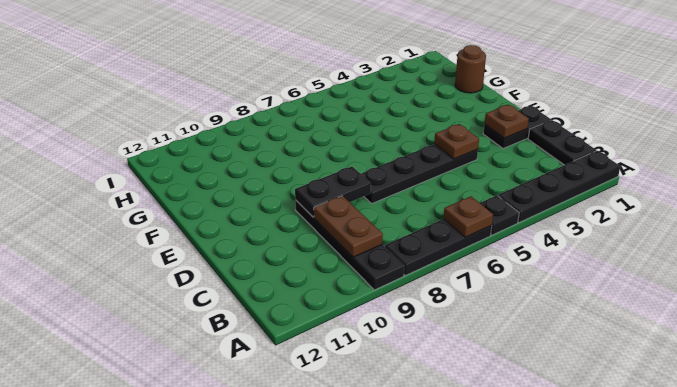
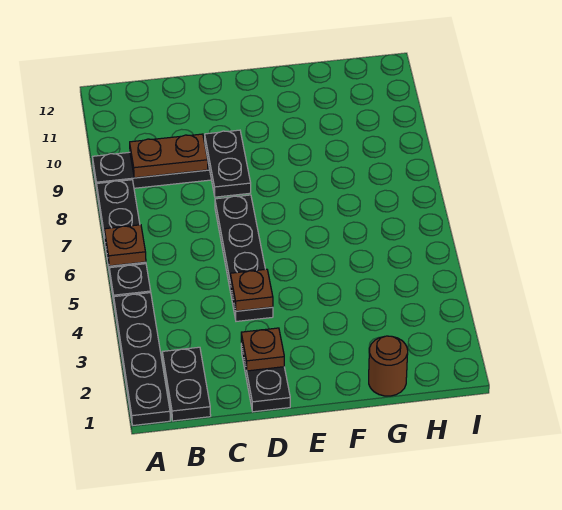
black 1x2 plate [528,120,596,165] -> black 1x2 plate turned to [162,347,211,421]

